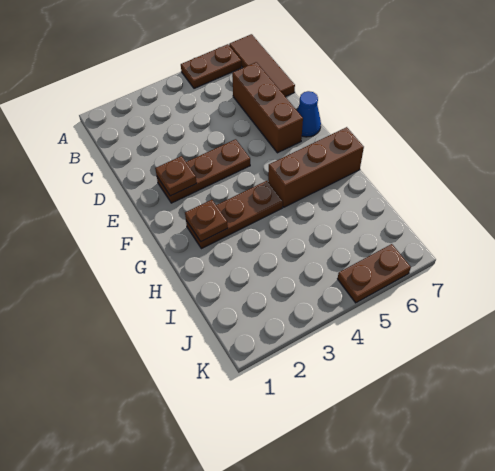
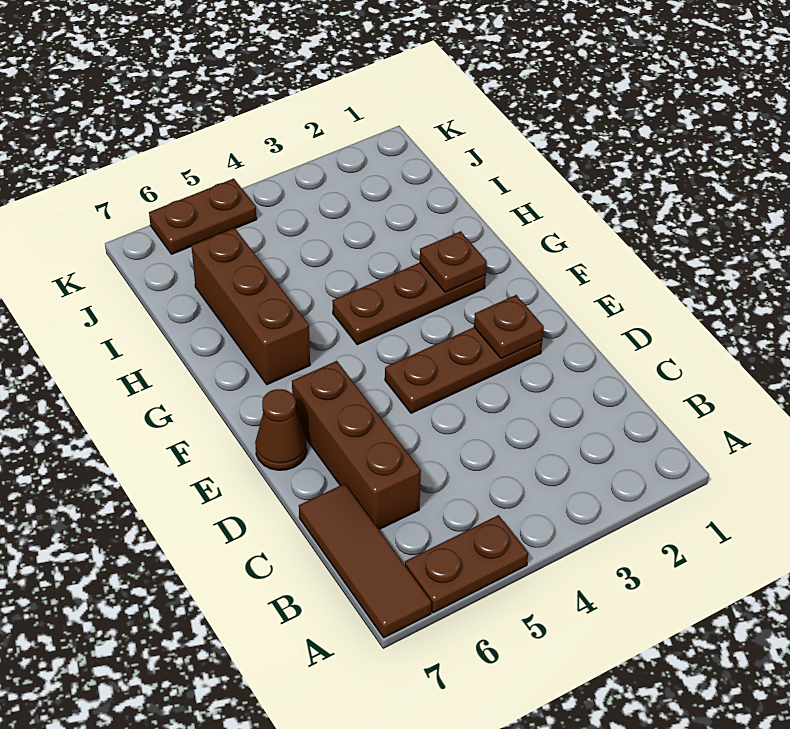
blue 1x1 cone [297,91,321,137] -> brown 1x1 cone [255,389,307,470]
brown 1x3 brick [268,127,364,207] -> brown 1x3 brick turned to [191,228,310,385]

